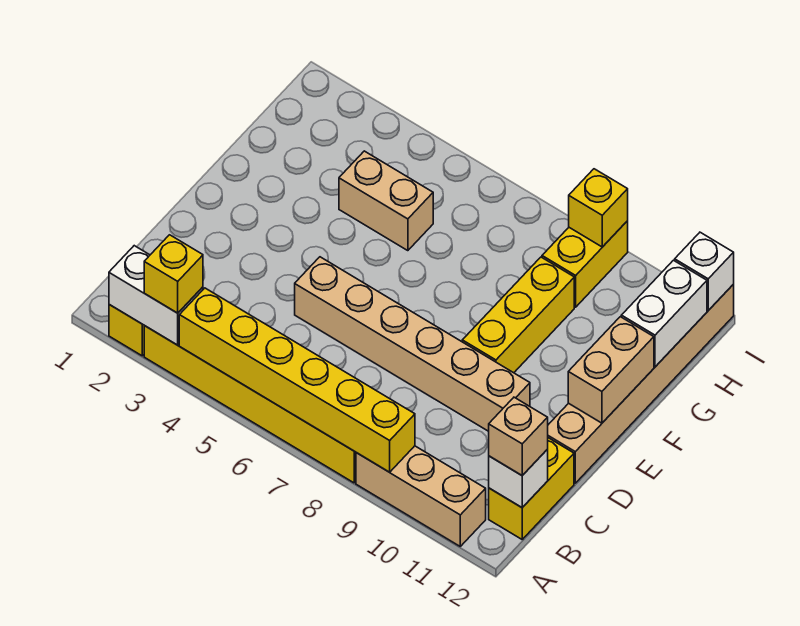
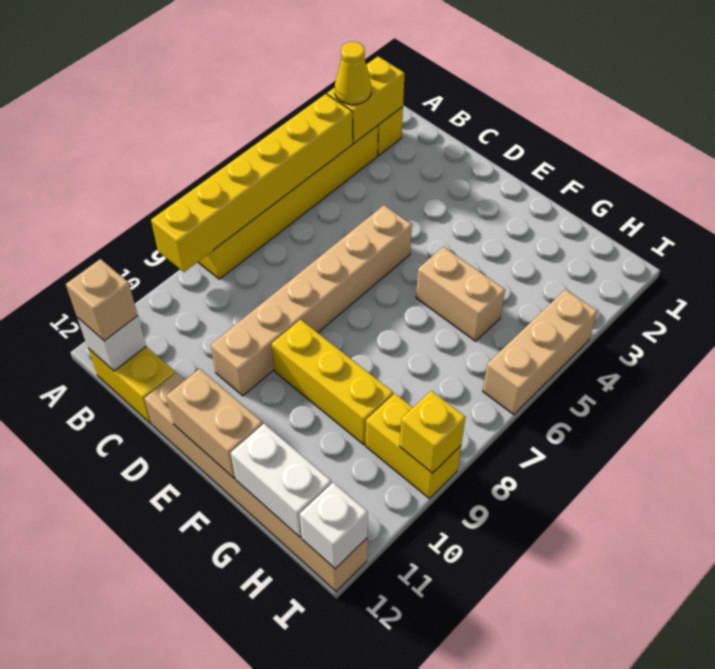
white 1x2 brick [109,246,203,345] -> yellow 1x2 brick [327,56,405,143]
yellow 1x1 brick [144,235,203,313] -> yellow 1x1 cone [335,42,371,105]
tan 1x3 brick [356,446,486,546] -> tan 1x3 brick moved to [483,289,598,415]
tan 1x2 brick [339,151,433,251] -> tan 1x2 brick turned to [416,247,505,341]

